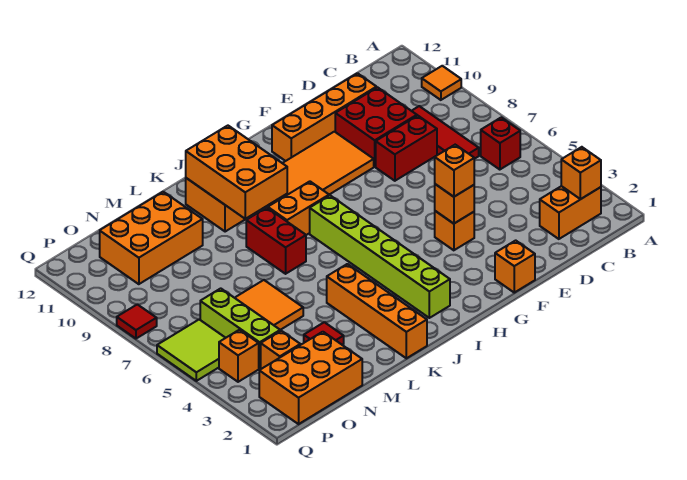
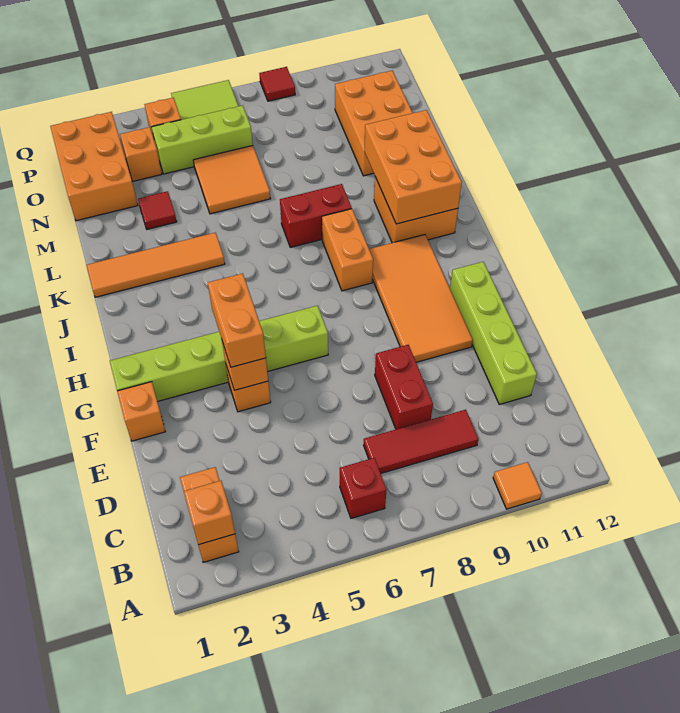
red 2x2 brick [335,87,417,167] -> none
orange 1x4 brick [272,73,377,161] -> lime 1x4 brick [450,262,537,404]
orange 1x1 brick [435,145,474,197] -> orange 1x2 brick [208,273,266,367]
lime 1x6 brick [310,196,450,318] -> lime 1x6 brick moved to [110,306,328,402]
orange 2x3 brick [186,126,287,219] -> orange 2x3 brick turned to [365,110,462,224]
orange 1x4 brick [327,264,427,358] -> orange 1x4 tile [86,233,225,297]

